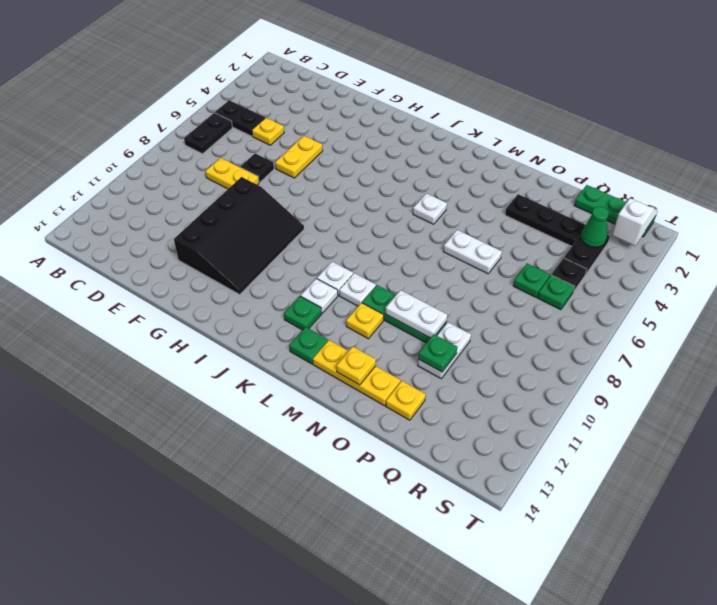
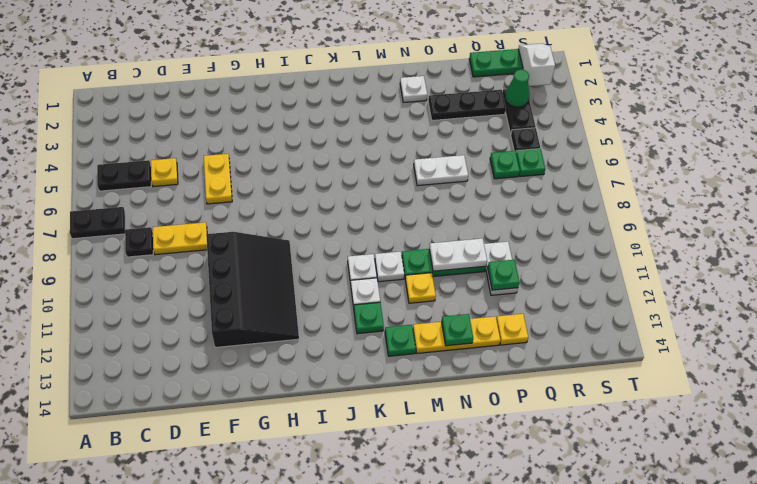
black 1x2 plate [184,113,232,154] -> black 1x2 plate turned to [70,207,125,239]
black 1x1 plate [240,153,274,183] -> black 1x1 plate moved to [125,227,153,257]
white 1x1 plate [413,193,447,224] -> white 1x1 plate moved to [400,76,427,102]
yellow 1x1 plate [336,346,376,385] -> green 1x1 plate [441,314,473,346]

